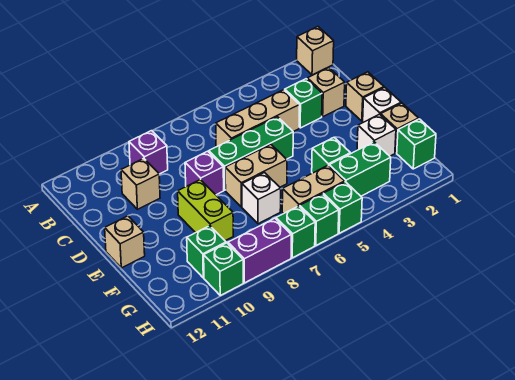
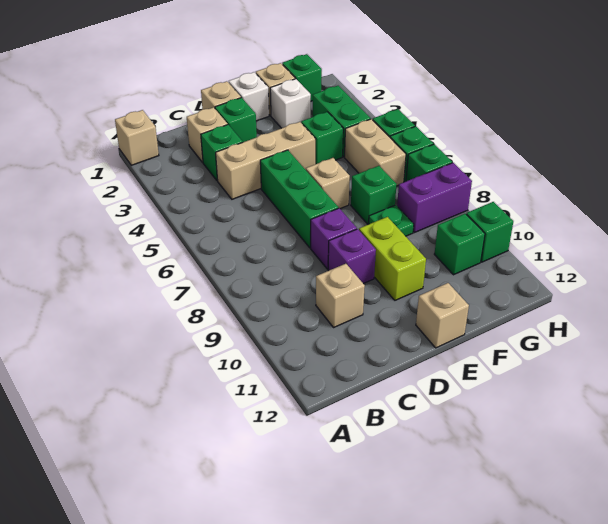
purple 1x1 brick [129,131,168,174] -> purple 1x1 brick moved to [328,229,376,284]
tan 1x3 brick [216,90,300,147] -> tan 1x3 brick turned to [216,122,315,199]
none -> green 1x1 brick [215,98,257,142]
tan 1x2 brick [225,144,287,207] -> tan 1x1 brick [306,158,350,209]
lime 1x2 brick [178,180,233,241] -> lime 1x2 brick turned to [359,217,426,300]
white 1x1 brick [242,173,281,224] -> green 1x1 brick [351,166,397,224]
none -> green 1x1 plate [369,205,414,236]
purple 1x2 brick [228,218,291,283] -> purple 1x2 brick turned to [397,163,472,233]

